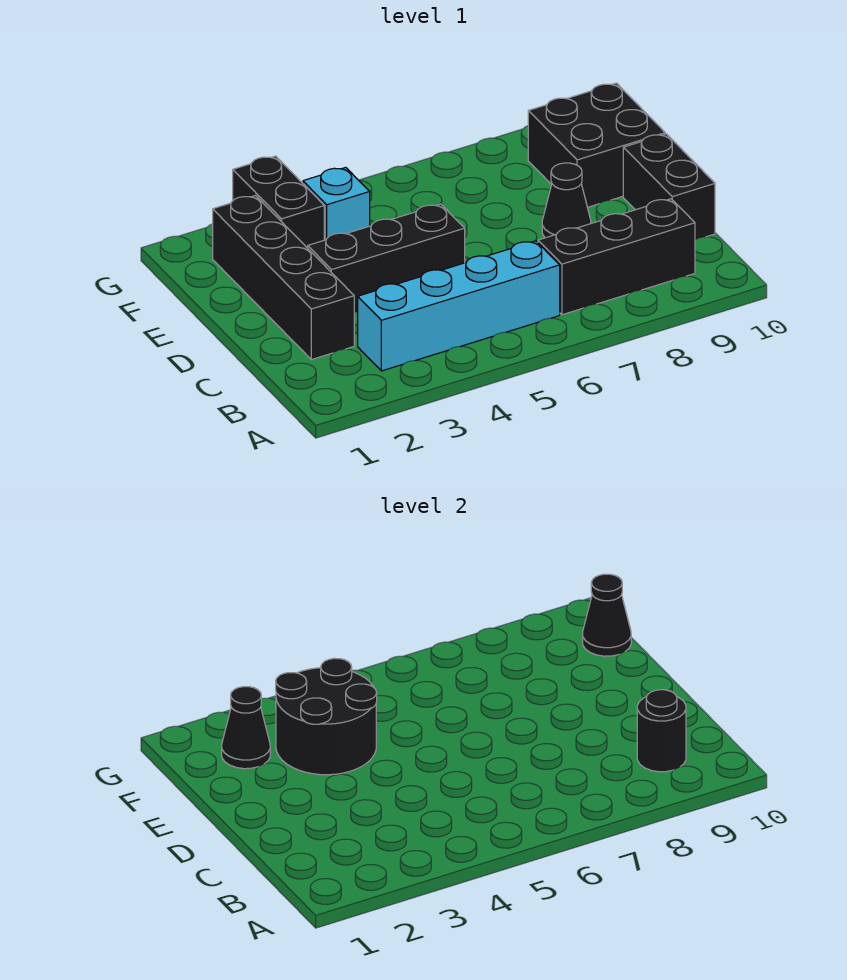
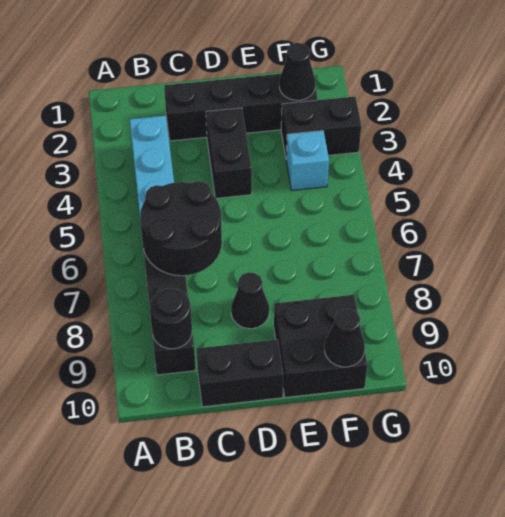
black 1x3 brick [308,204,465,313] -> black 1x2 brick [206,108,252,198]
black 2x2 round brick [276,658,377,775] -> black 2x2 round brick moved to [140,181,222,276]

